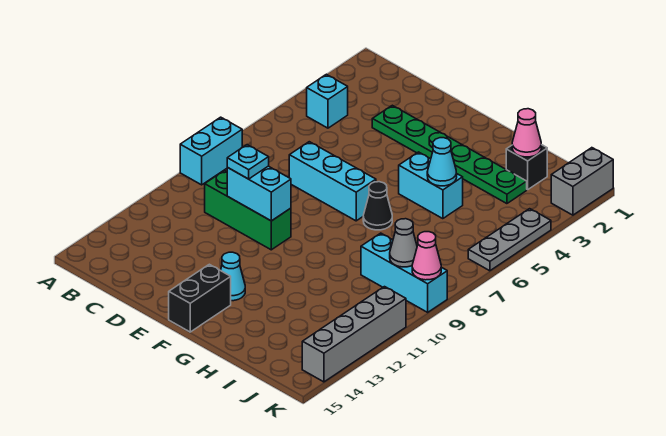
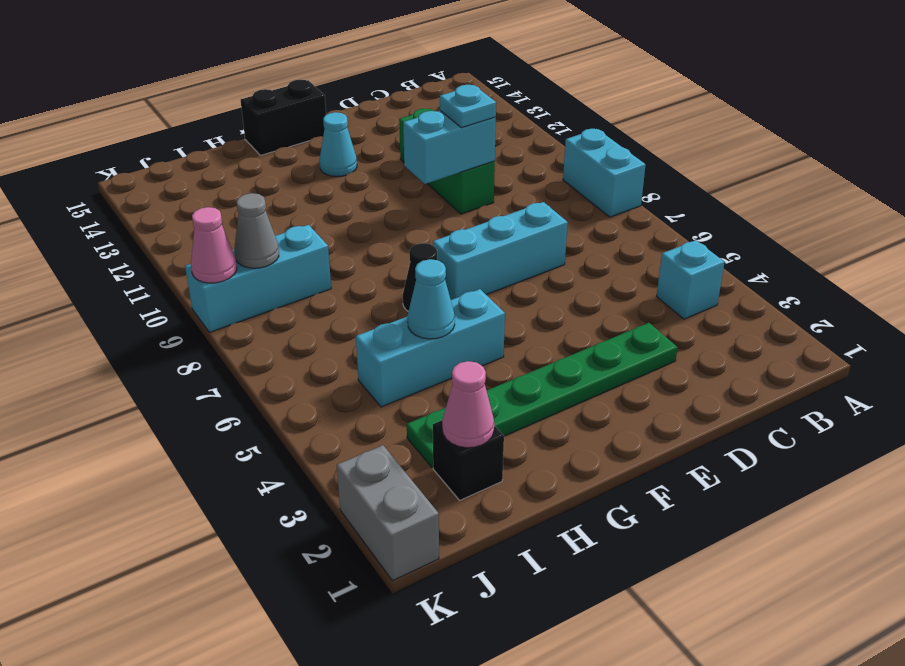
green 1x3 brick [205,171,291,250] -> green 1x3 brick turned to [399,108,495,214]
black 1x2 brick [169,264,231,332] -> black 1x2 brick turned to [241,80,326,156]
cyan 1x2 brick [399,152,463,219] -> cyan 1x3 brick [356,289,505,407]
grey 1x3 plate [468,209,551,271] -> none
grey 1x4 brick [302,287,406,382] -> none

